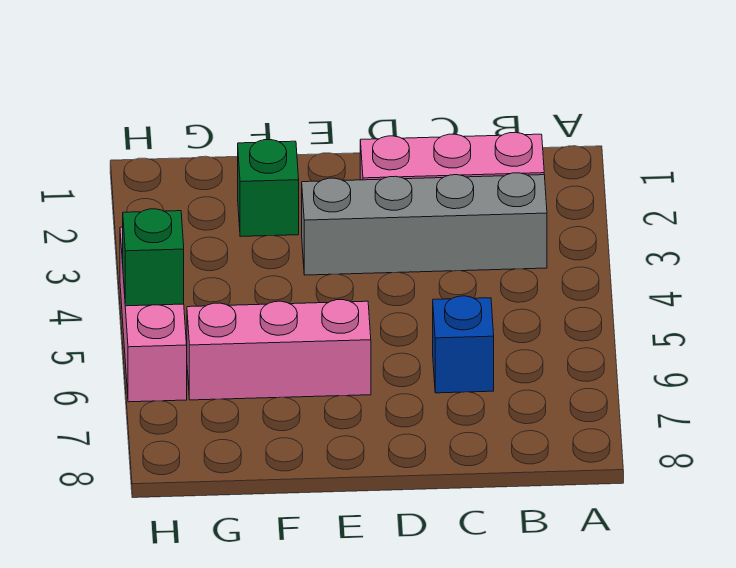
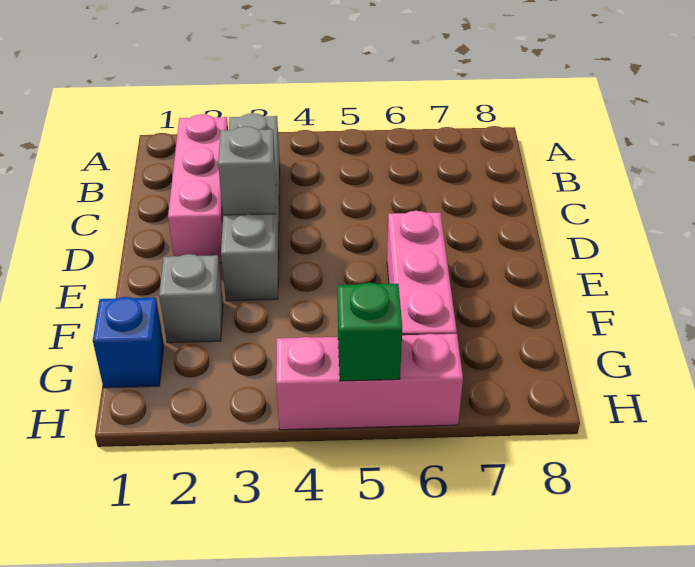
blue 1x1 brick [433,296,494,393] -> blue 1x1 brick moved to [93,297,164,388]
none -> grey 1x1 brick [218,127,276,215]
green 1x1 brick [238,140,299,237] -> grey 1x1 brick [159,254,223,343]

